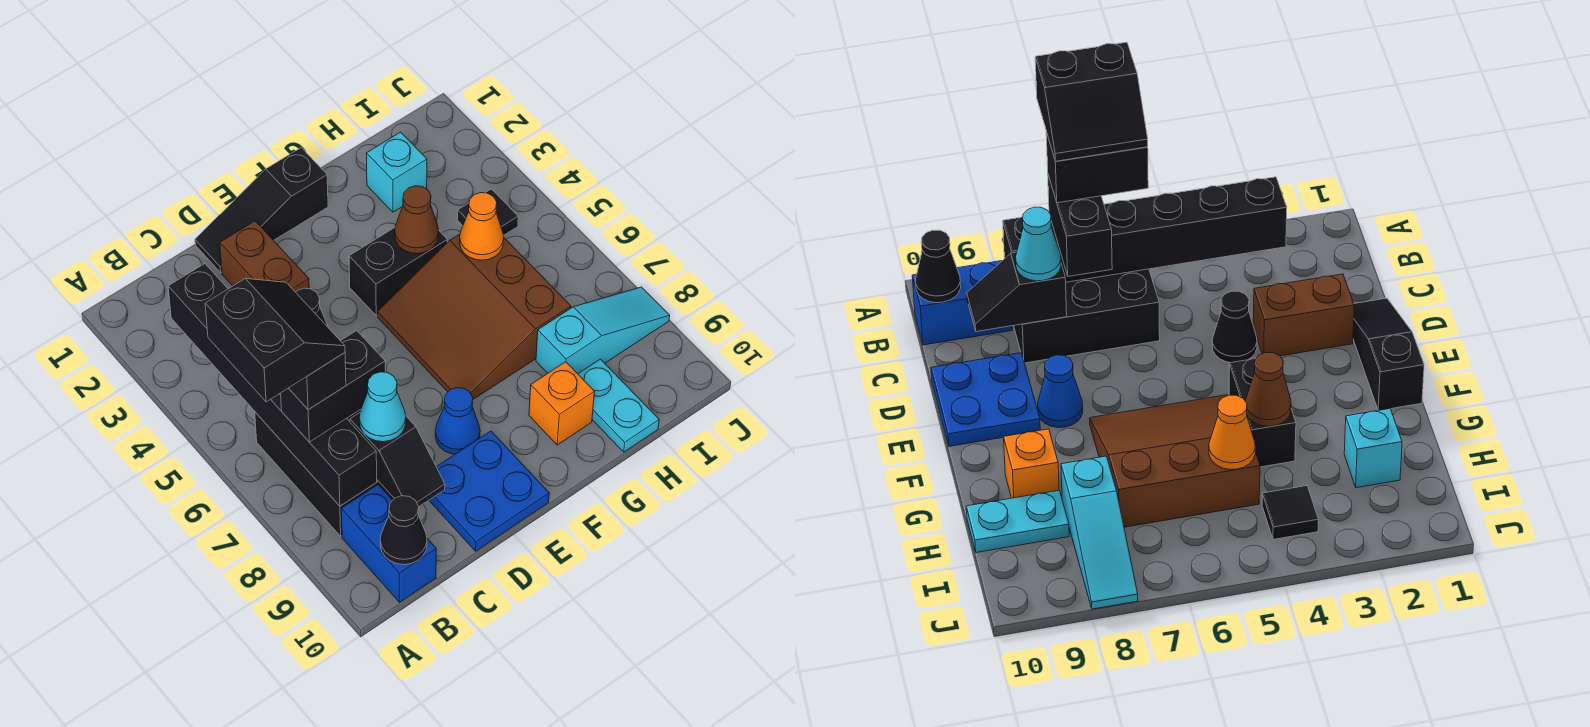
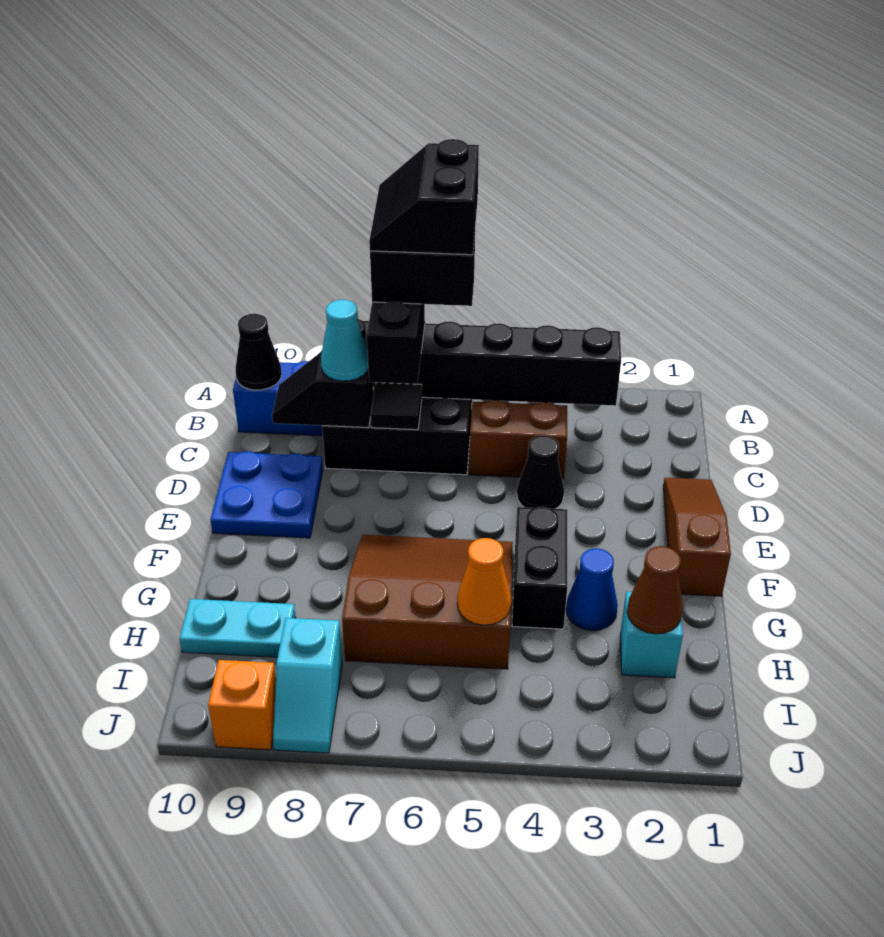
black 2x2 slope [205,279,345,402] -> black 2x2 slope turned to [369,139,479,255]
black 1x3 slope [195,148,328,273] -> brown 1x3 slope [663,478,731,596]
brown 1x2 brick [220,221,309,292] -> brown 1x2 brick moved to [469,400,567,479]
blue 1x1 cone [435,388,480,454] -> blue 1x1 cone moved to [566,548,618,630]
brown 1x1 cone [395,186,439,254] -> brown 1x1 cone moved to [627,546,683,634]
orange 1x1 brick [529,362,594,445] -> orange 1x1 brick moved to [208,660,276,750]
cyan 1x3 slope [536,287,670,374] -> cyan 1x2 slope [273,618,342,753]
black 1x1 tile [457,189,518,235] -> black 1x1 tile moved to [371,383,422,430]

